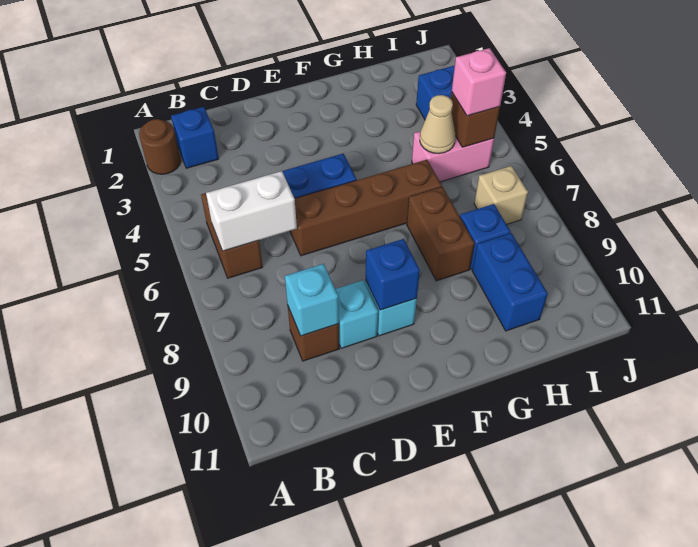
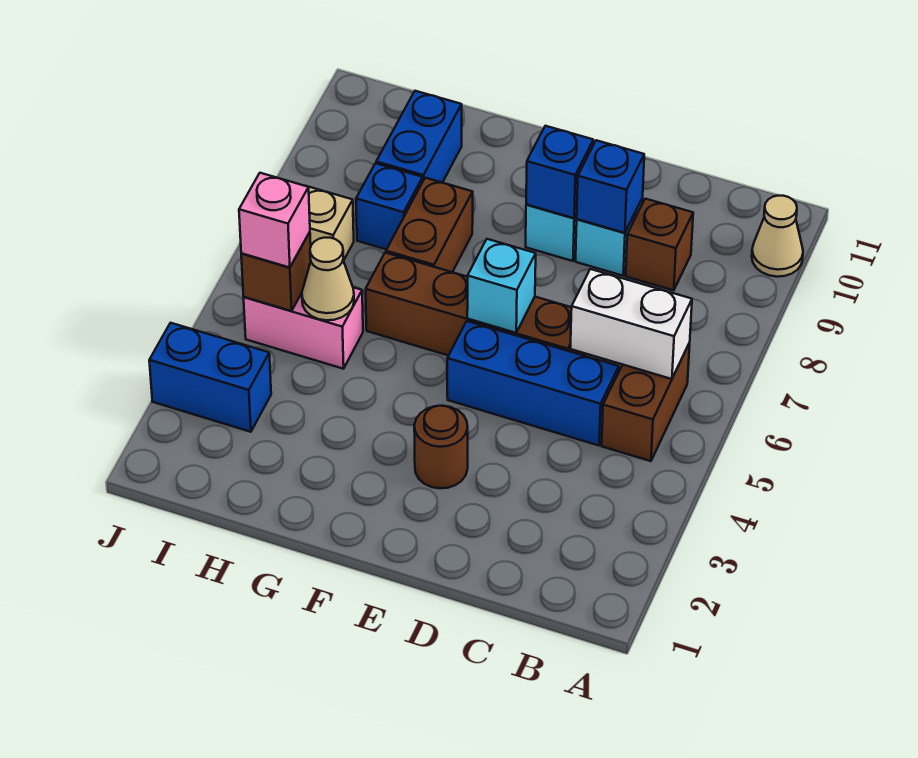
brown 1x1 round brick [139,119,181,174] -> brown 1x1 round brick moved to [414,406,468,488]
none -> tan 1x1 cone [752,196,803,277]
blue 1x1 brick [171,107,219,168] -> blue 1x1 brick moved to [576,140,644,233]
cyan 1x1 brick [285,264,339,336] -> cyan 1x1 brick moved to [467,239,536,333]

